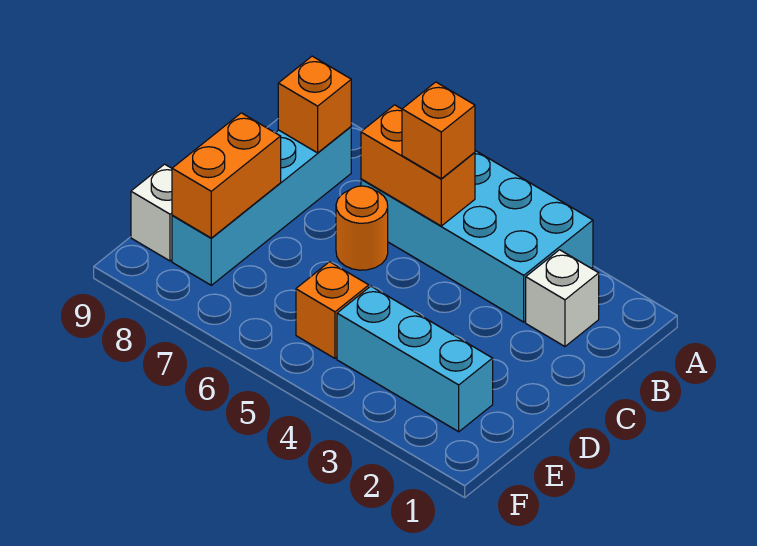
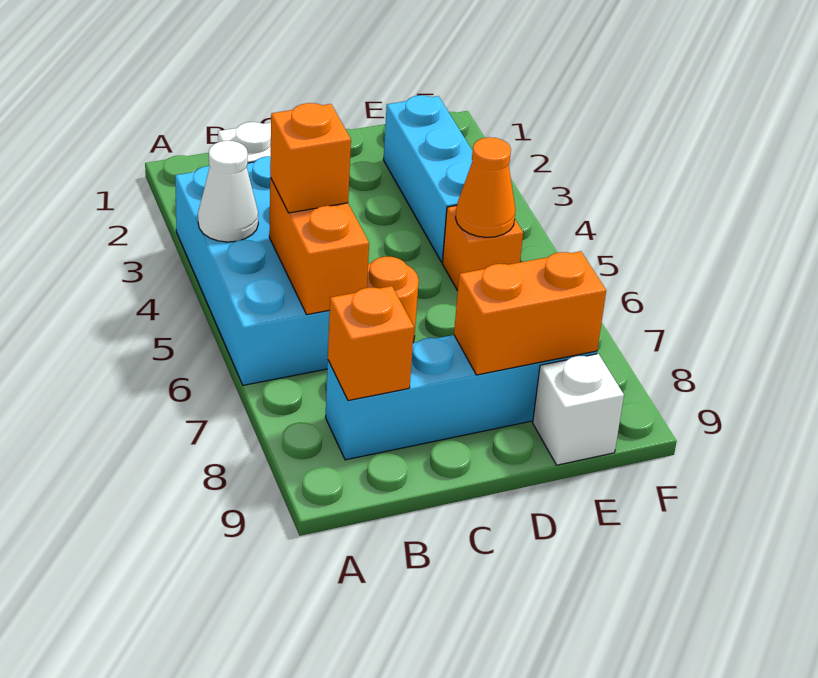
none -> white 1x1 cone [198,141,258,242]
none -> orange 1x1 cone [456,137,515,237]

